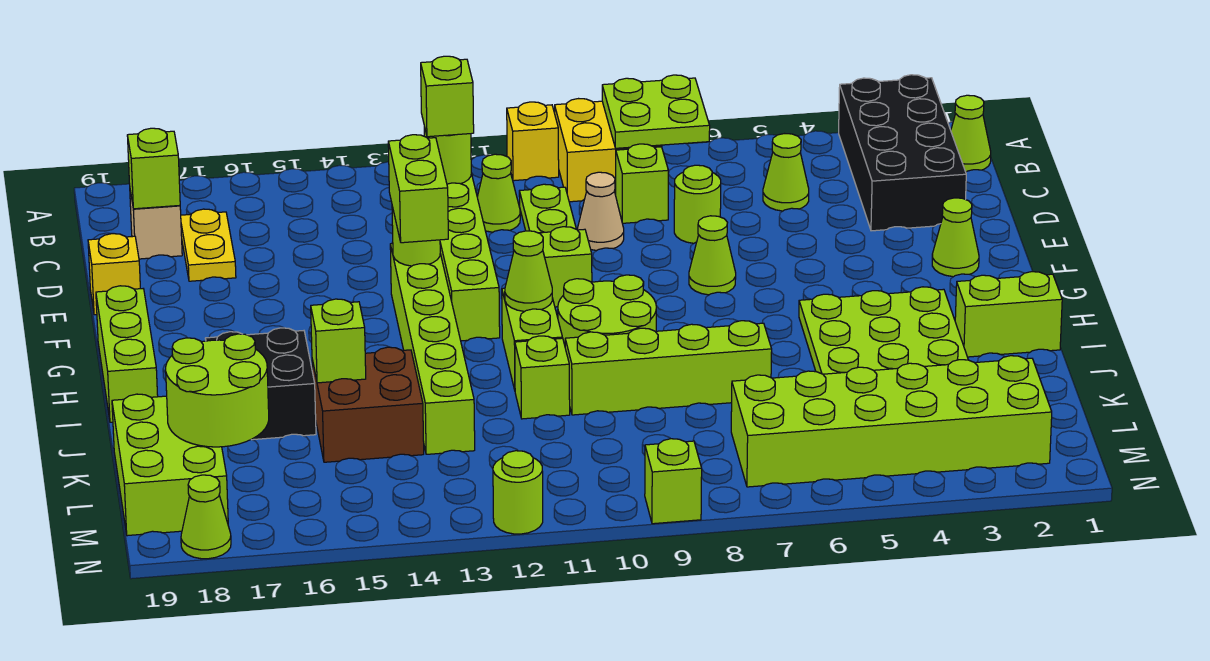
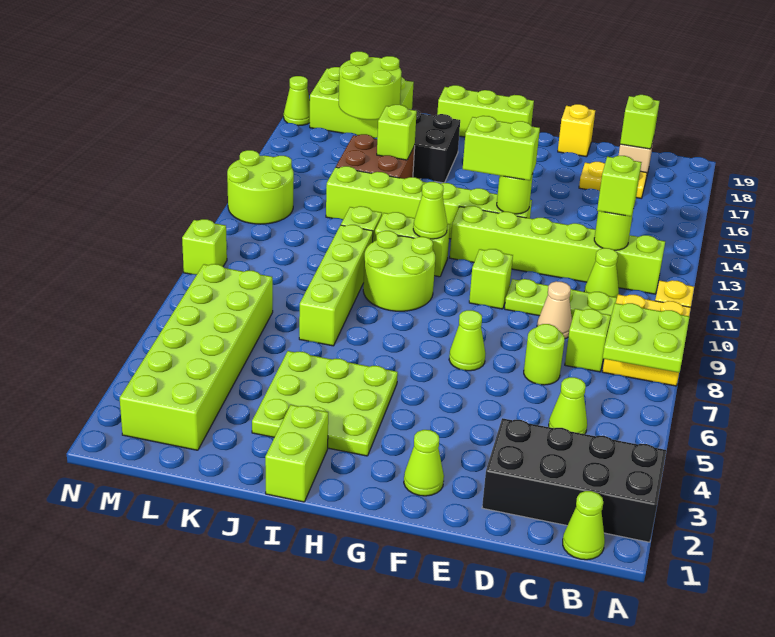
lime 1x1 round brick [493,451,543,534] -> lime 2x2 round brick [227,150,294,224]

